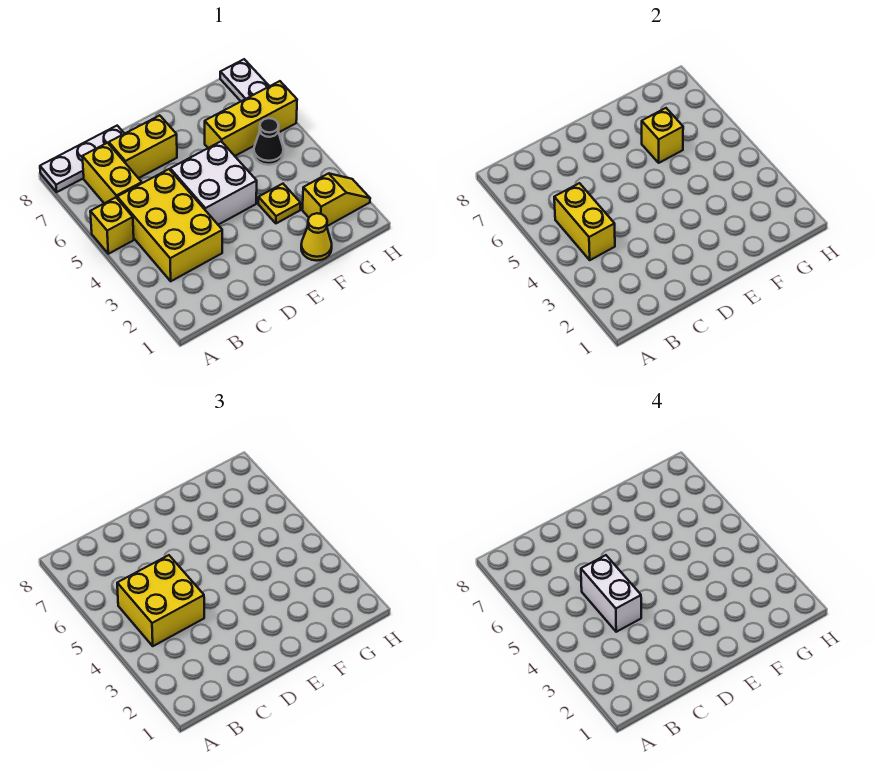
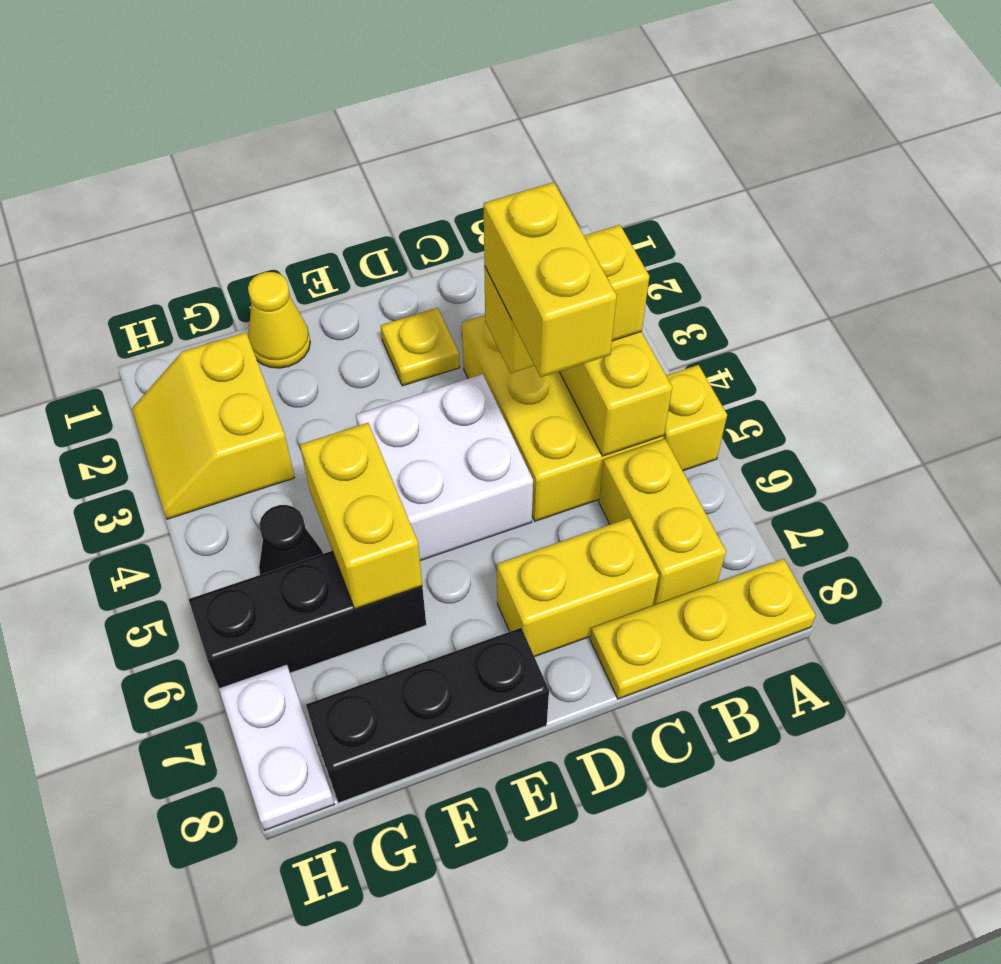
white 1x3 plate [40,126,124,192] -> yellow 1x3 plate [590,559,816,699]
yellow 2x2 brick [117,555,204,646] -> yellow 1x2 brick [484,225,649,373]
white 1x2 brick [581,555,641,632] -> yellow 1x2 brick [484,182,617,377]
none -> black 1x3 brick [306,628,549,803]
yellow 1x1 plate [258,184,301,223] -> yellow 1x1 plate moved to [381,308,460,386]
yellow 1x3 brick [205,81,297,156] -> black 1x3 brick [189,551,426,688]
yellow 1x1 brick [642,108,683,163] -> yellow 1x2 brick [300,423,422,609]
yellow 1x2 slope [302,173,370,226] -> yellow 2x2 slope [132,332,295,519]

